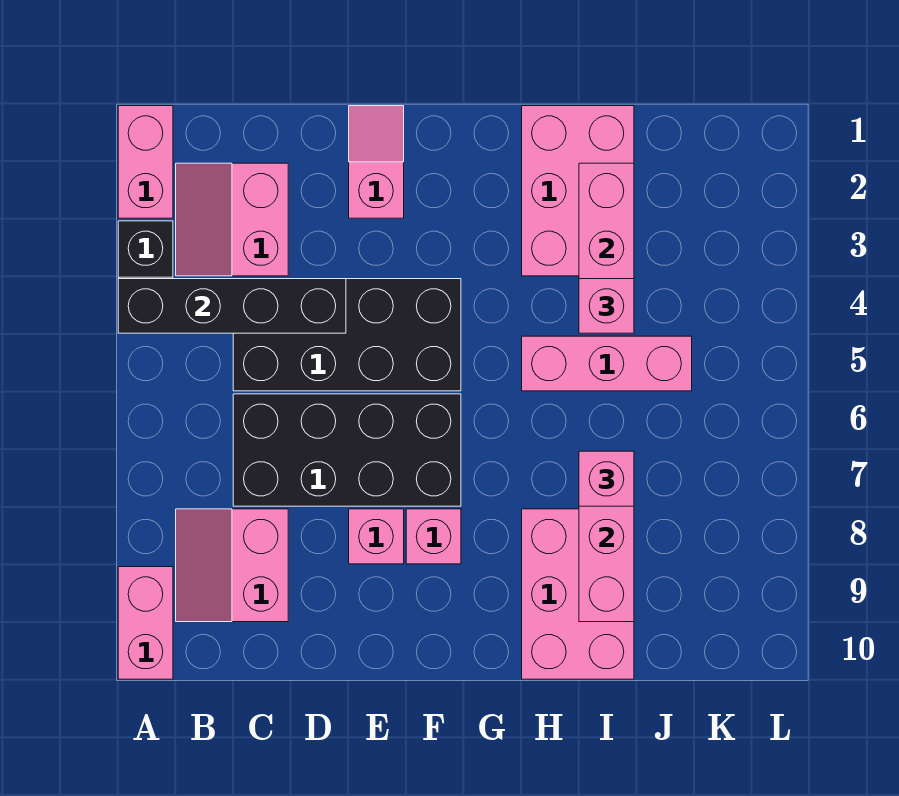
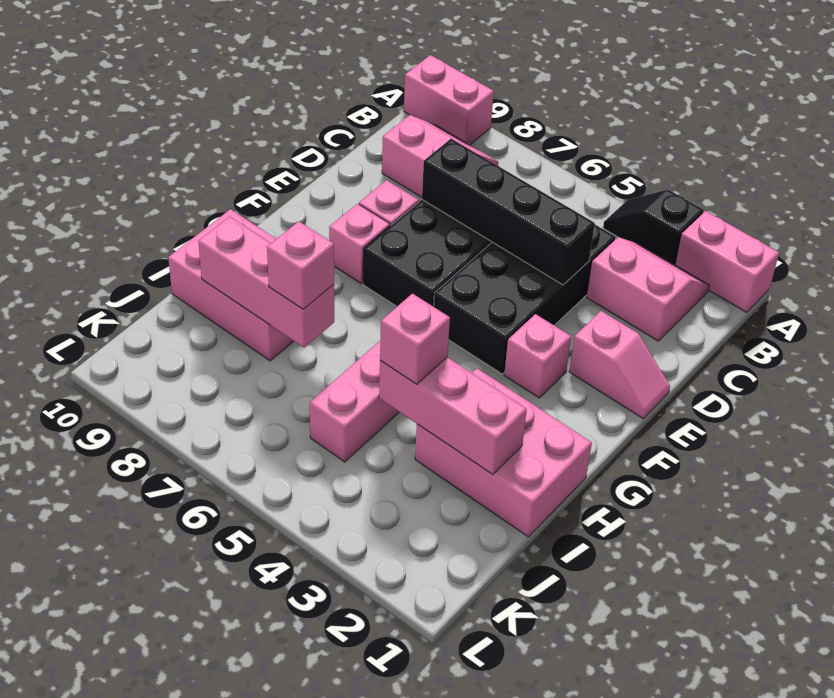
black 1x4 brick [118,279,346,333] -> black 1x4 brick turned to [422,139,595,285]
none -> pink 1x1 brick [504,314,571,398]

